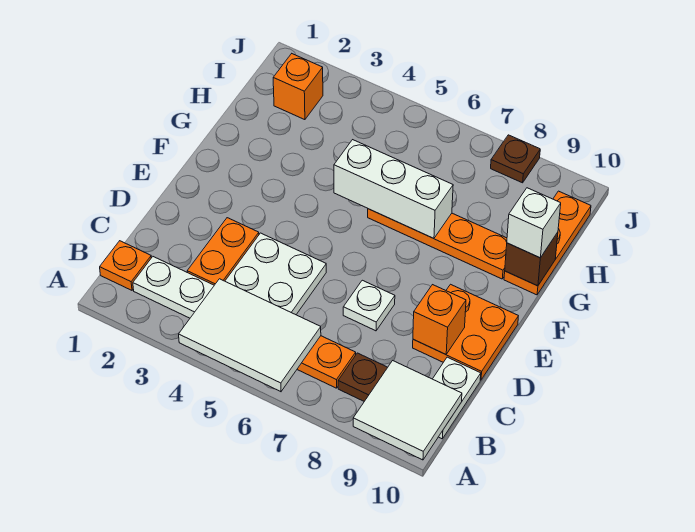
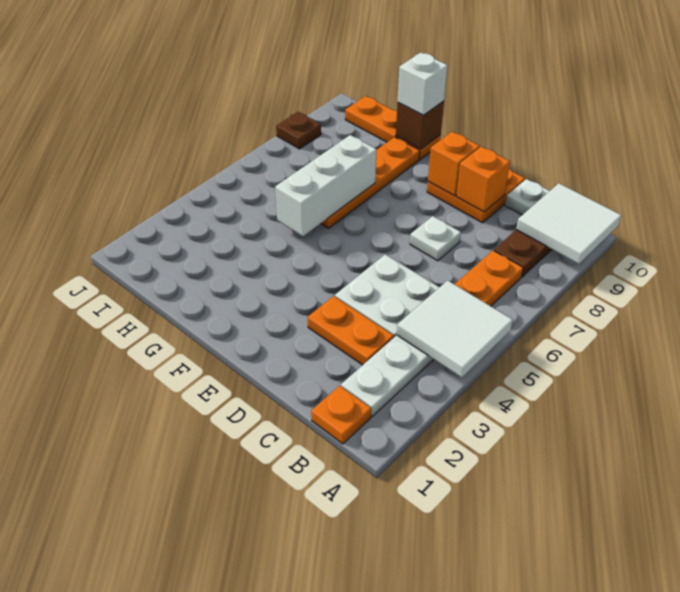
white 2x3 tile [179,279,321,392] -> white 2x2 tile [397,280,513,377]
orange 1x1 brick [273,54,323,120] -> orange 1x1 brick moved to [428,132,480,196]

